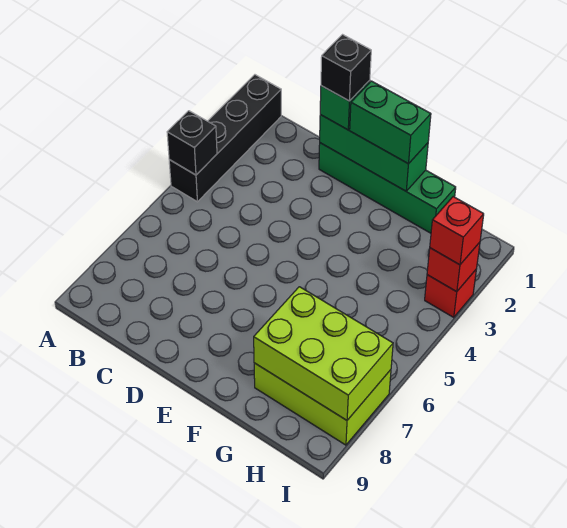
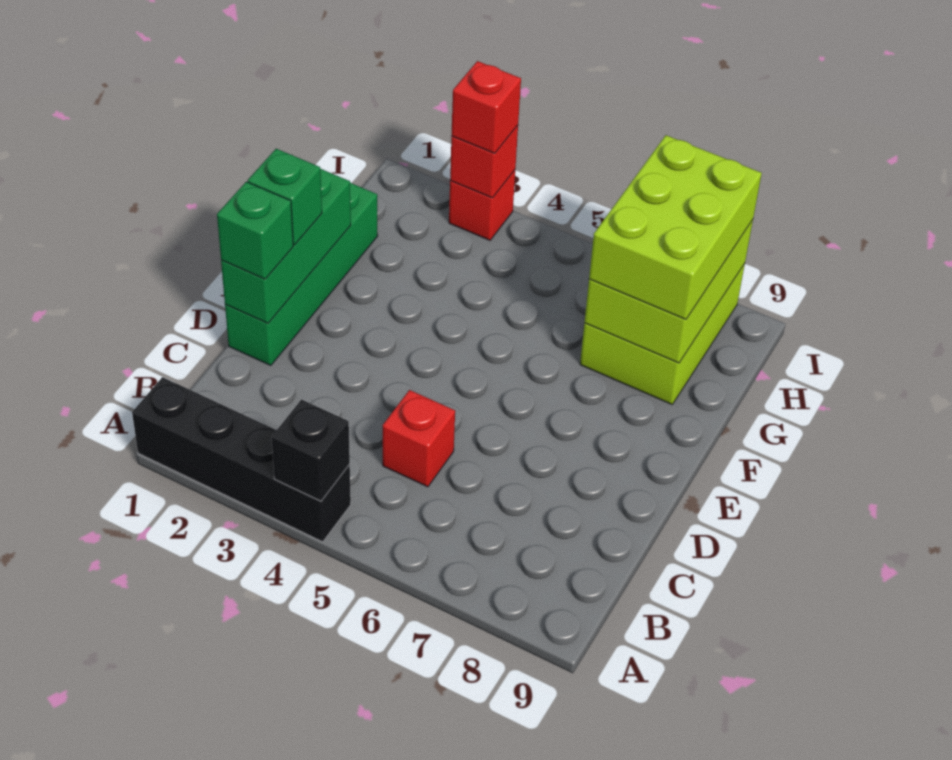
none -> red 1x1 brick [383,390,455,487]
black 1x1 brick [321,35,371,101] -> none
green 1x2 brick [350,81,431,164] -> green 1x1 brick [248,149,322,245]
none -> lime 2x3 brick [589,135,762,319]

